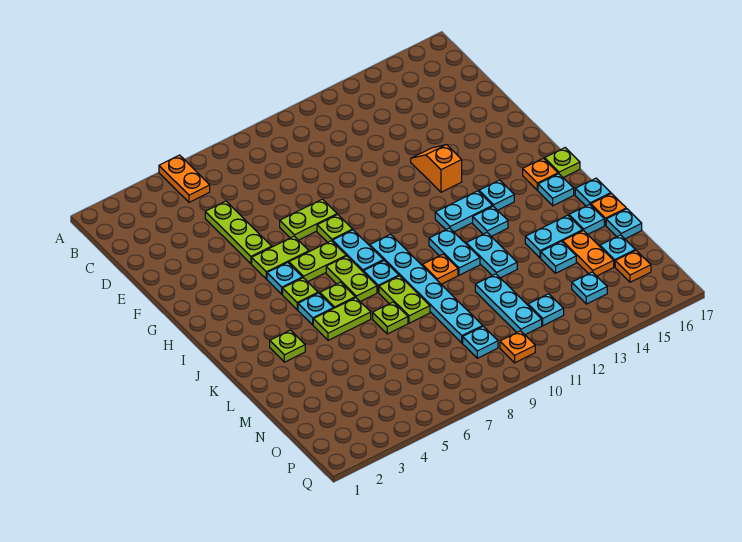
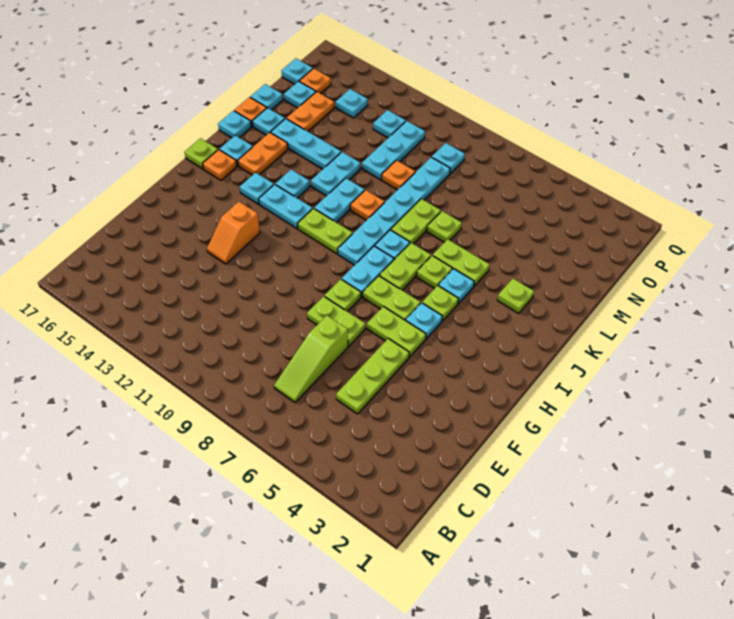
orange 1x2 plate [159,155,210,202] -> orange 1x2 plate moved to [238,133,288,175]
none -> lime 1x3 slope [274,315,348,403]
none -> lime 1x2 plate [298,208,353,254]
cyan 1x2 plate [525,215,583,258] -> cyan 1x3 plate [271,119,341,169]
cyan 1x1 plate [541,241,576,273] -> cyan 1x1 plate moved to [282,59,313,84]
orange 1x1 plate [500,331,535,363] -> orange 1x1 plate moved to [382,160,415,190]

